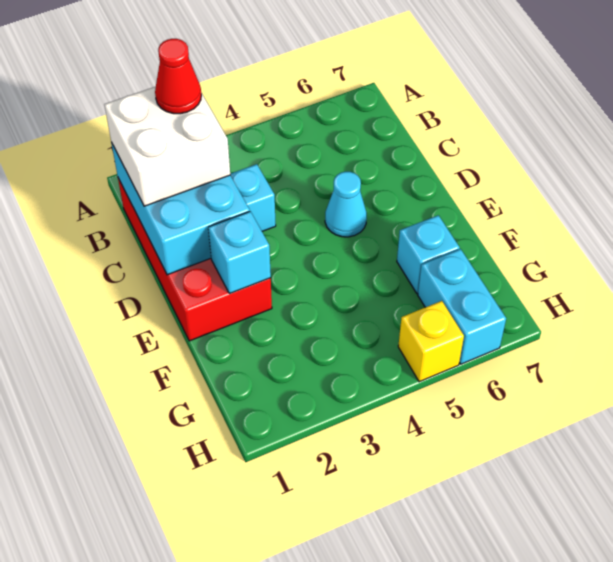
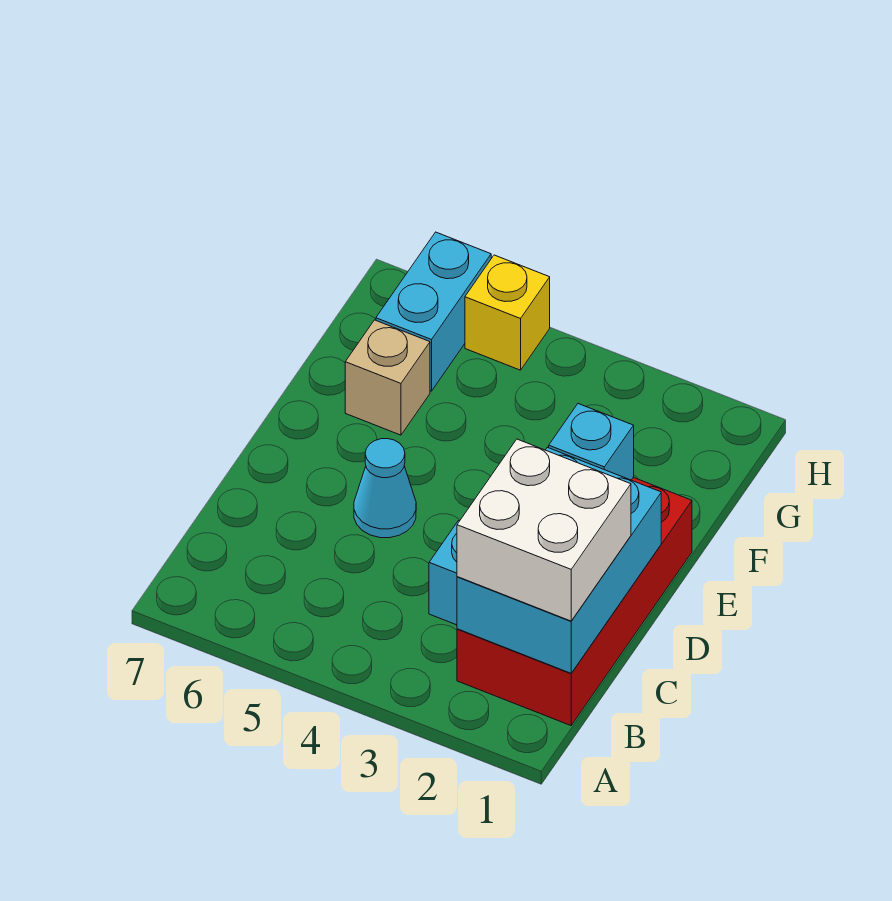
red 1x1 cone [155,39,201,114] -> none
cyan 1x1 brick [397,215,460,293] -> tan 1x1 brick [345,320,430,435]

